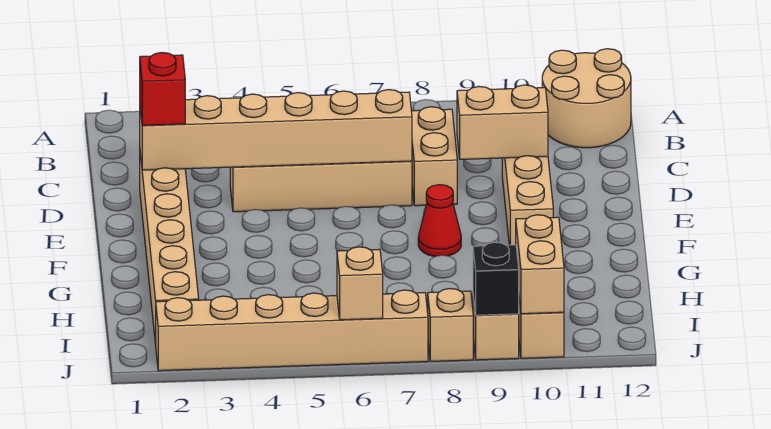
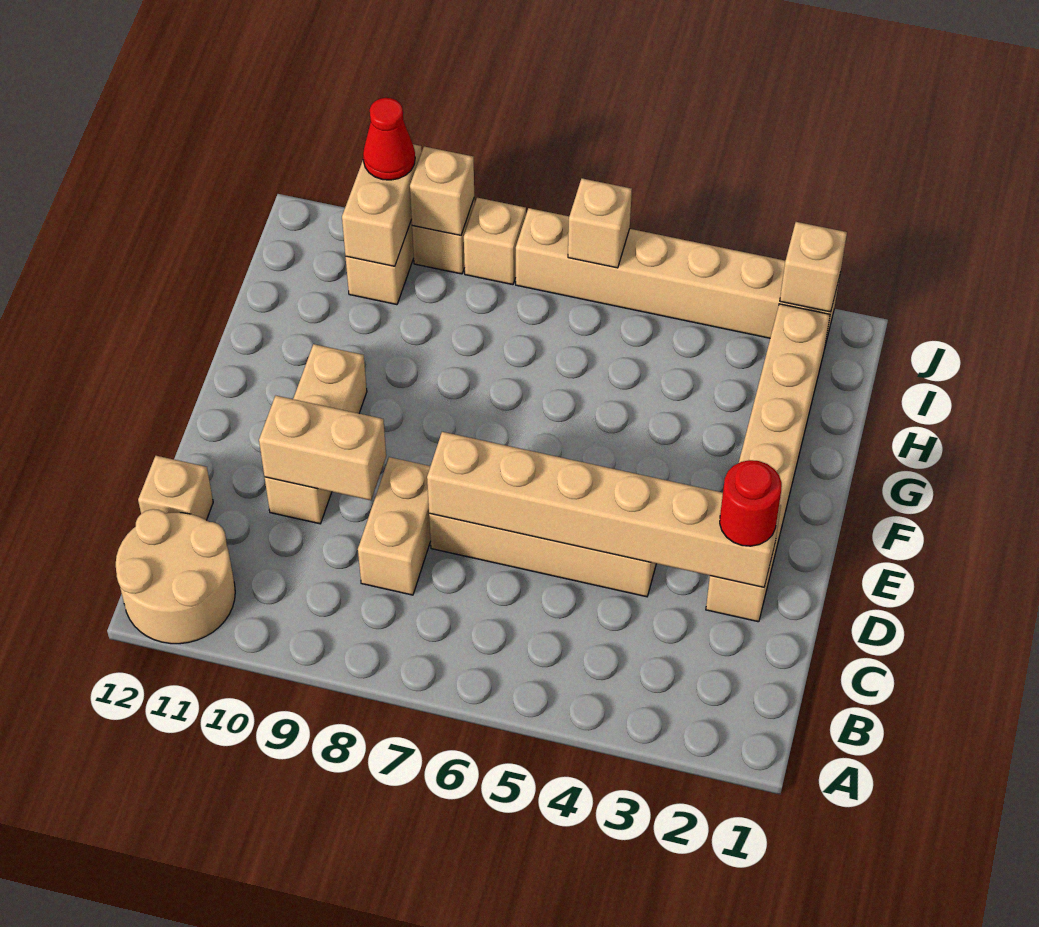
none -> tan 1x1 brick [138,456,213,520]
red 1x1 brick [140,53,185,125] -> red 1x1 round brick [720,460,782,546]
red 1x1 cone [418,185,461,257] -> red 1x1 cone moved to [363,98,415,180]
none -> tan 1x1 brick [780,222,847,312]
black 1x1 brick [473,242,519,315] -> tan 1x1 brick [410,147,474,235]

